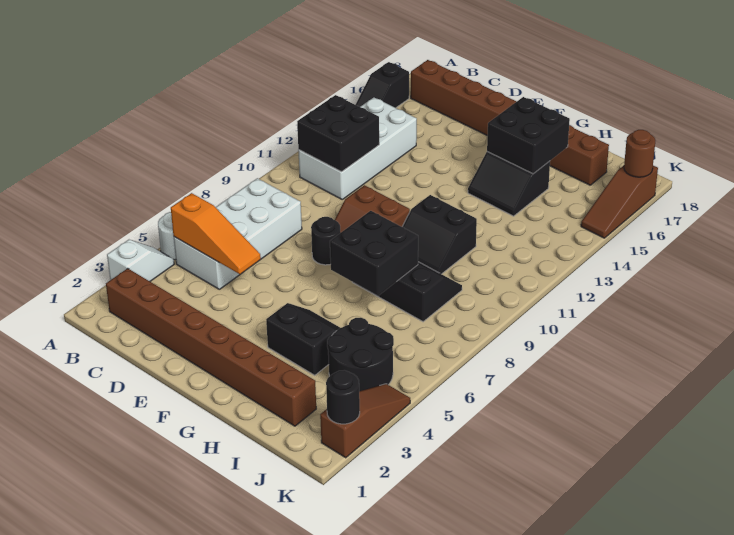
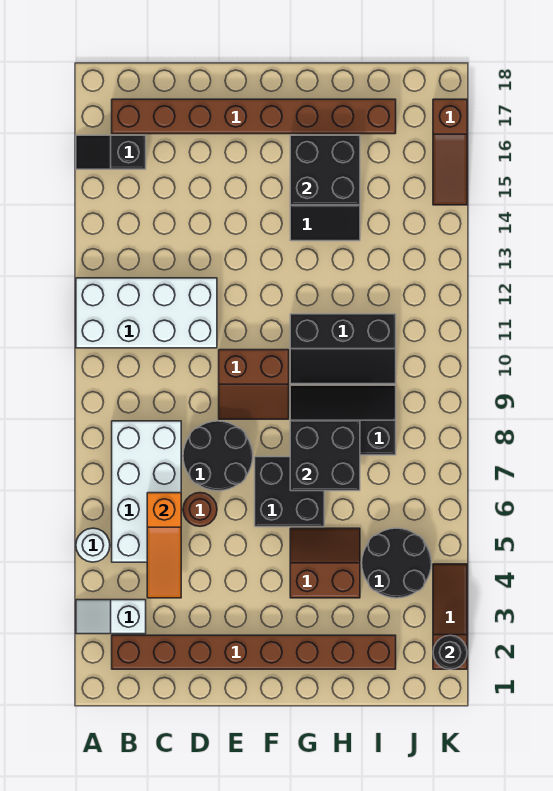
white 1x2 slope [107,240,174,281] -> white 1x2 slope turned to [76,600,146,634]
black 1x2 slope [356,62,409,108] -> black 1x2 slope turned to [76,135,146,169]
orange 1x3 slope [171,193,261,274] -> orange 1x3 slope turned to [147,493,181,598]
white 2x4 brick [298,97,417,199] -> white 2x4 brick turned to [76,278,217,348]
black 2x2 brick [297,95,379,172] -> black 2x2 brick moved to [255,457,324,527]
black 1x1 round brick [311,217,341,265] -> black 2x2 round brick [183,421,253,491]
black 2x2 slope [266,303,340,375] -> brown 2x2 slope [290,528,360,598]
black 2x2 slope [402,195,477,274] -> black 2x3 slope [290,314,396,384]
brown 1x1 round brick [624,130,655,177] -> brown 1x1 round brick moved to [183,493,217,526]

